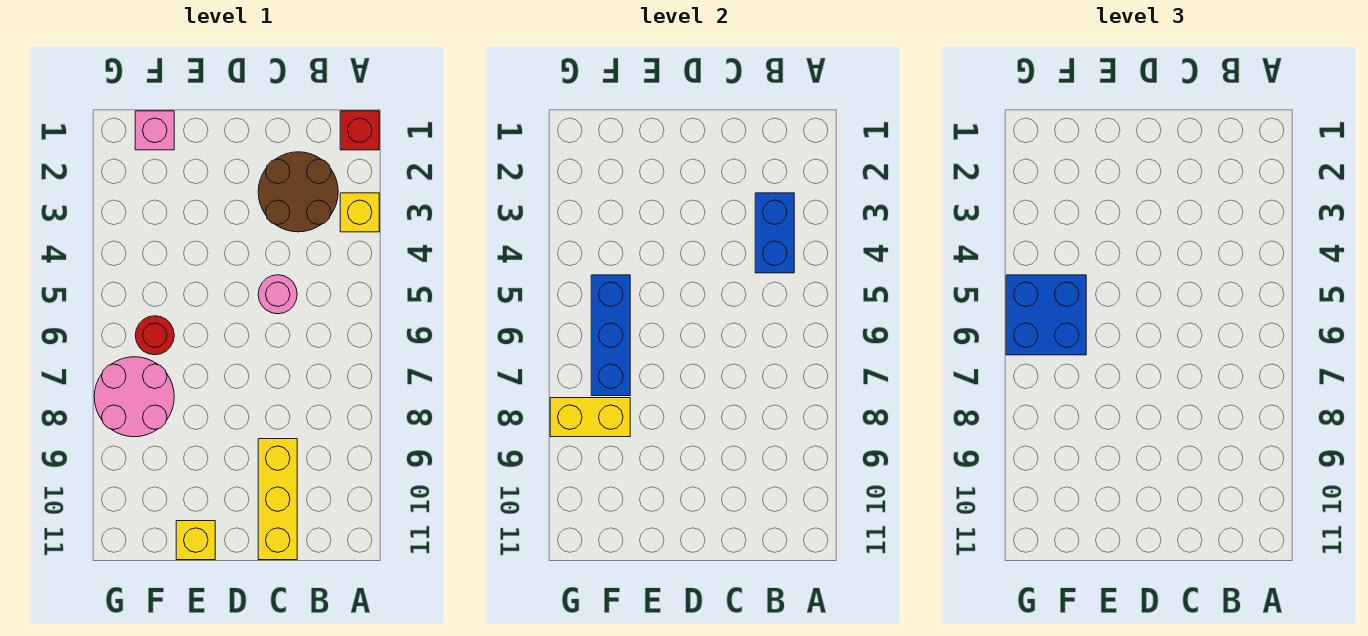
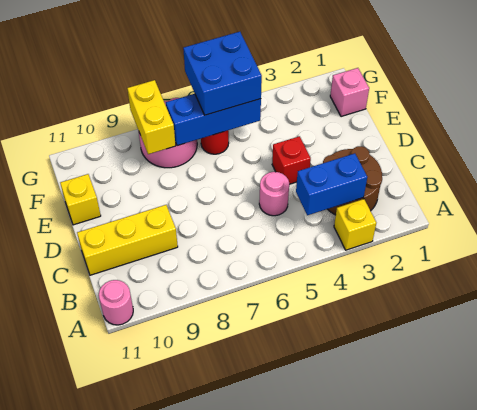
red 1x1 brick [340,111,379,150] -> red 1x1 brick moved to [272,136,311,184]
none -> pink 1x1 round brick [99,280,133,325]

